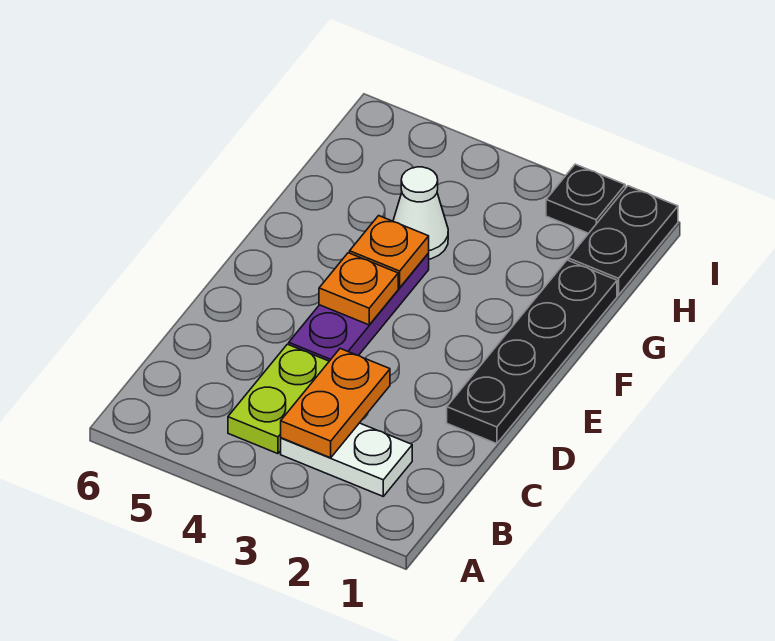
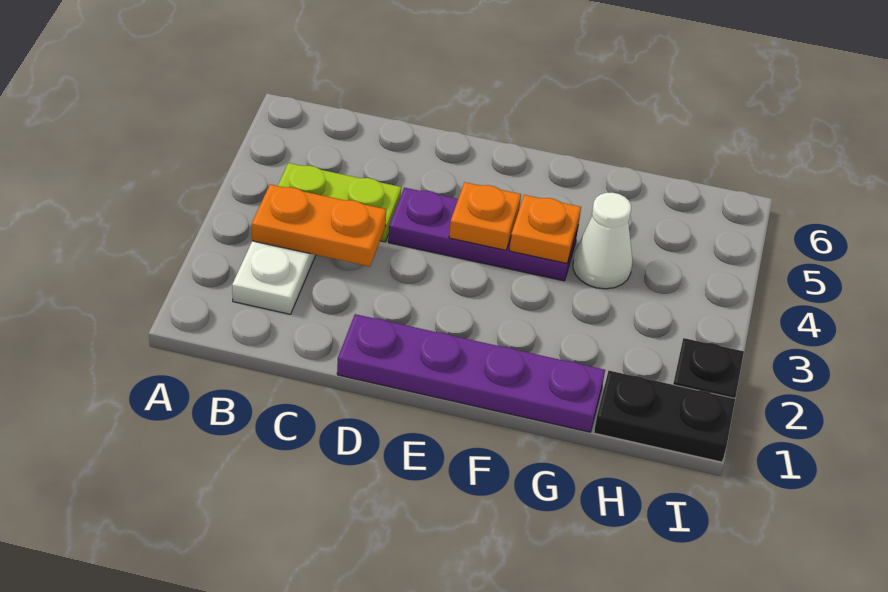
black 1x4 plate [447,260,617,444] -> purple 1x4 plate [337,314,605,432]

